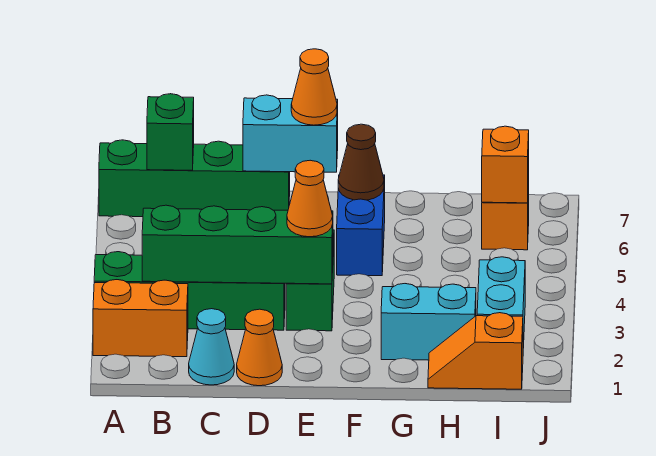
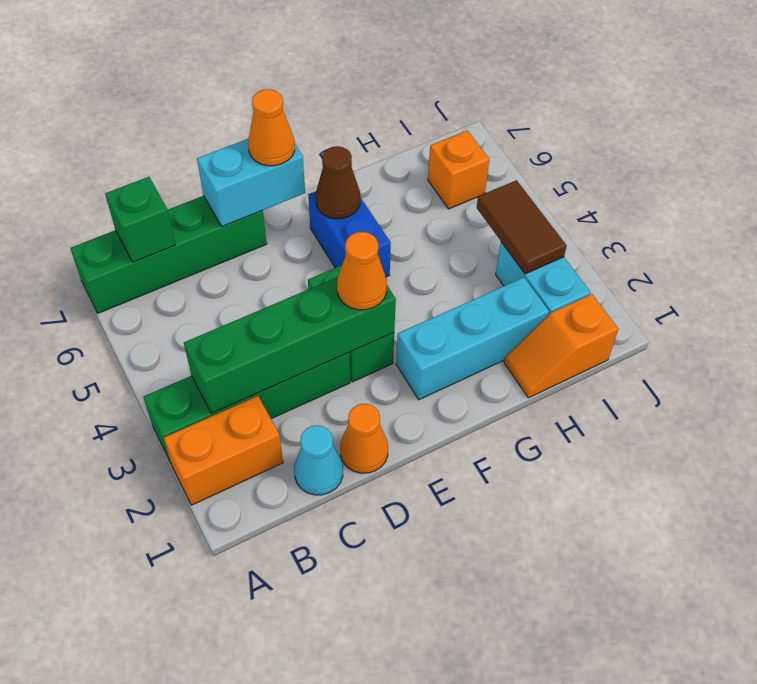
cyan 1x2 brick [381,284,476,360] -> cyan 1x3 brick [396,277,549,400]
none -> brown 1x2 tile [477,180,567,274]
orange 1x1 brick [482,126,529,203] -> none

